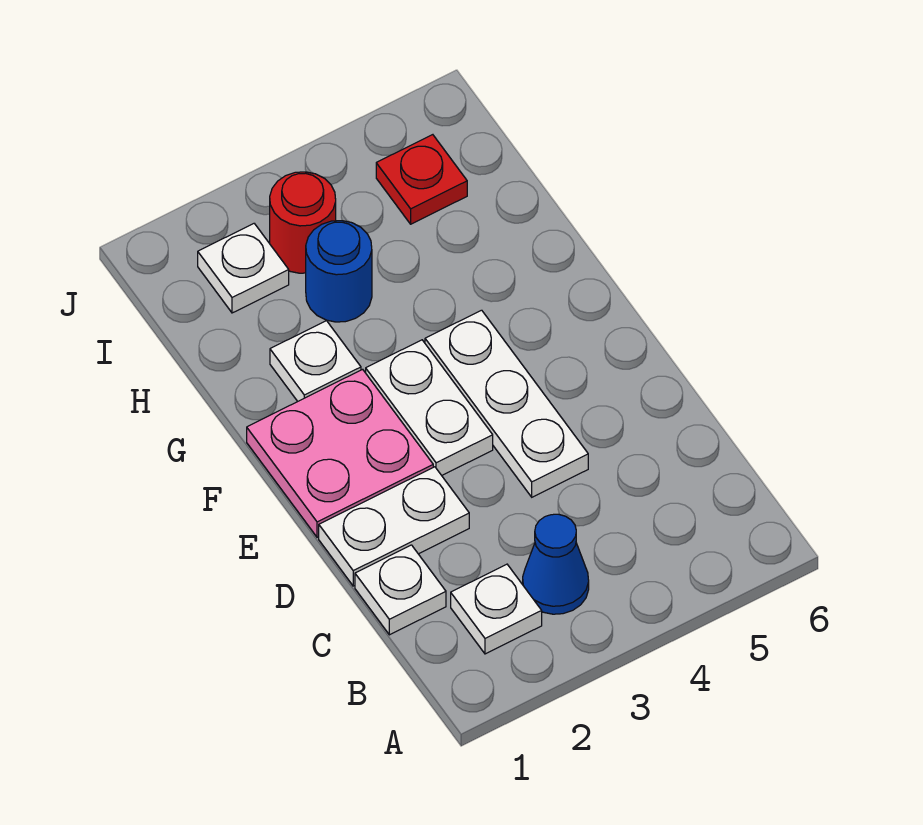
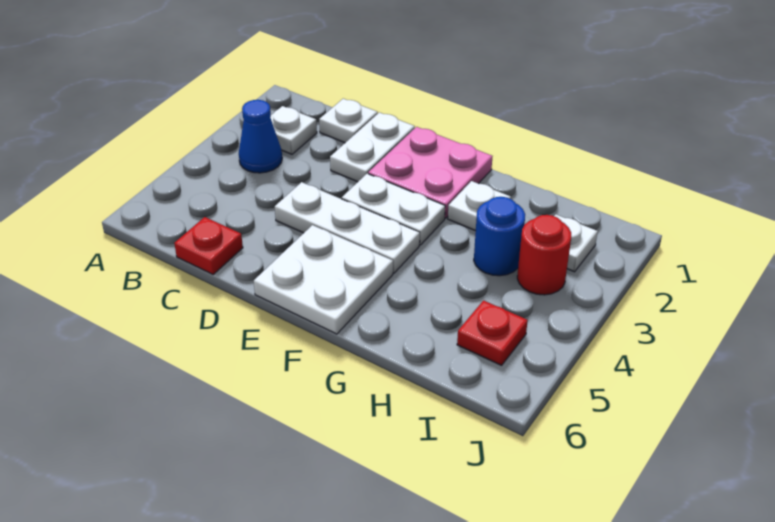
none -> red 1x1 plate [174,217,243,274]
none -> white 2x2 plate [254,225,393,334]

